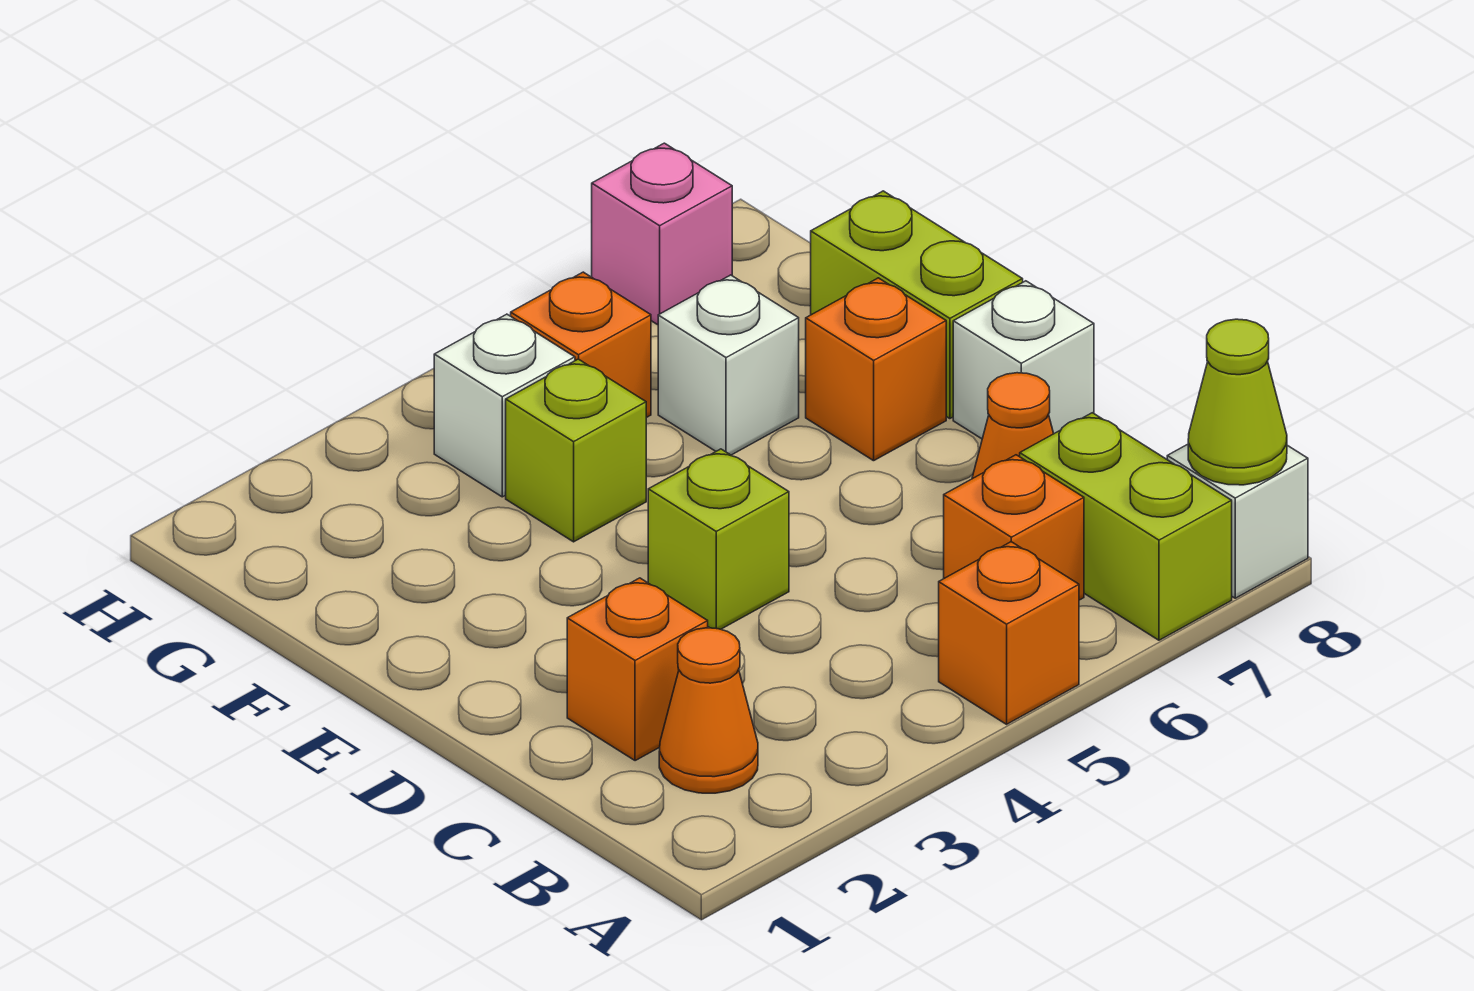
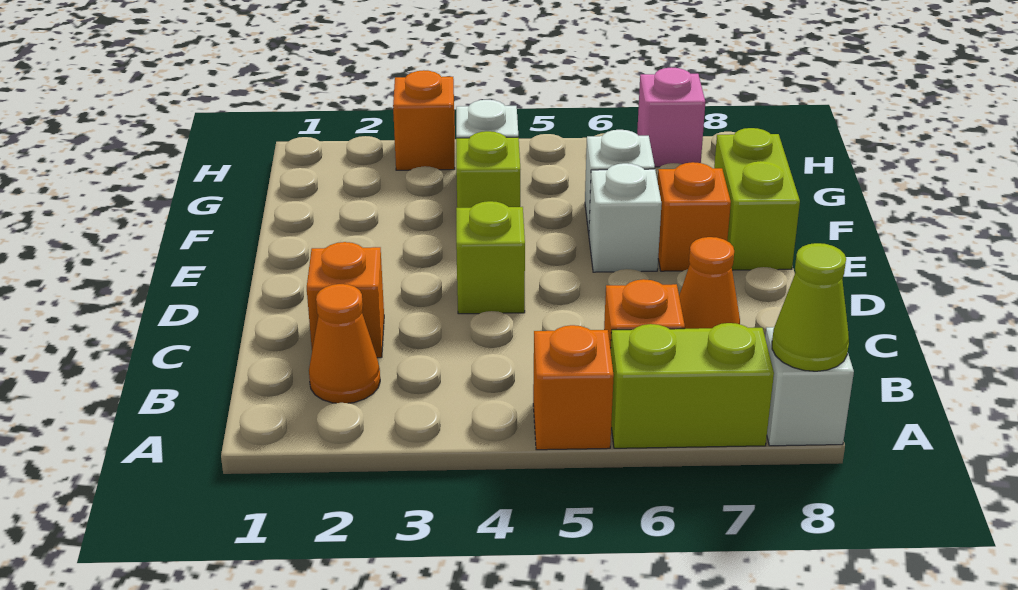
lime 1x2 brick [1020,413,1232,640] -> lime 1x2 brick turned to [611,323,774,448]
white 1x1 brick [953,281,1094,439] -> white 1x1 brick moved to [589,163,662,272]
orange 1x1 brick [511,272,651,418] -> orange 1x1 brick moved to [393,70,455,170]

